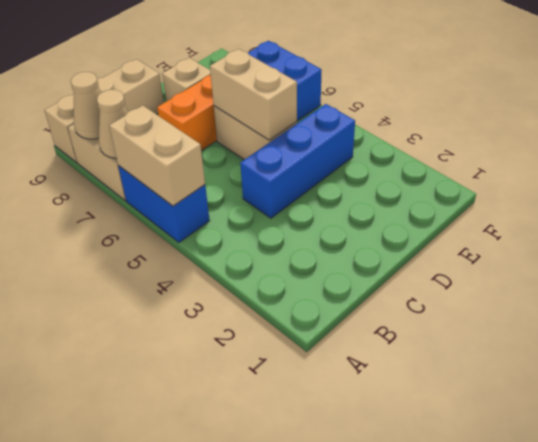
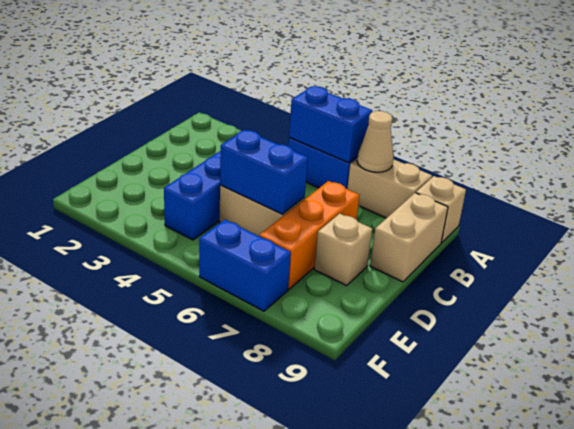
tan 1x2 brick [109,105,205,206] -> blue 1x2 brick [289,86,372,162]
tan 1x1 cone [71,72,101,139] -> none
tan 1x2 brick [210,49,297,140] -> blue 1x2 brick [220,130,308,214]

